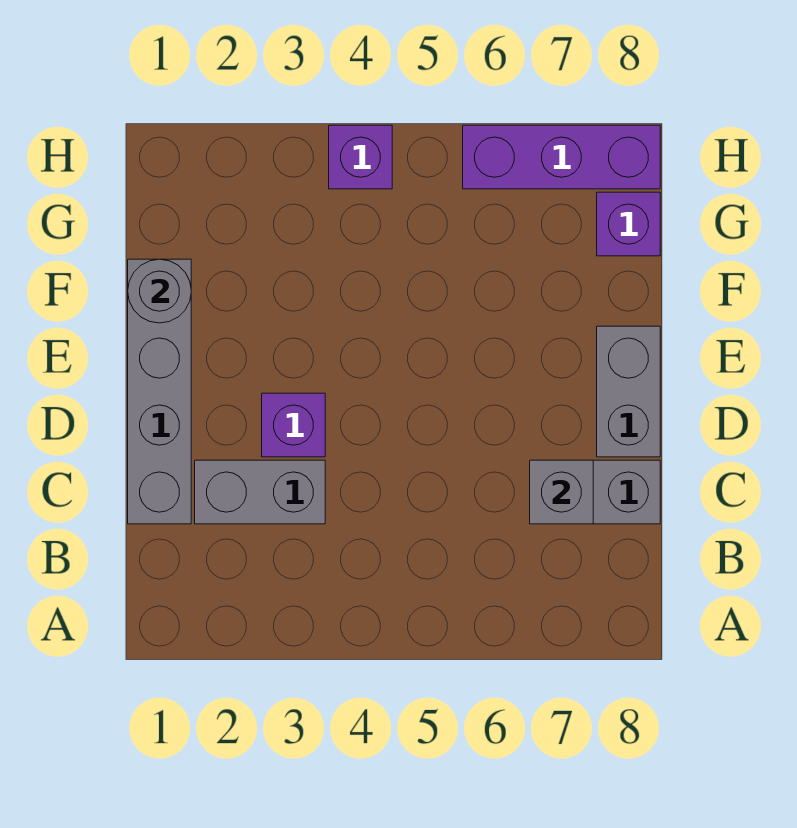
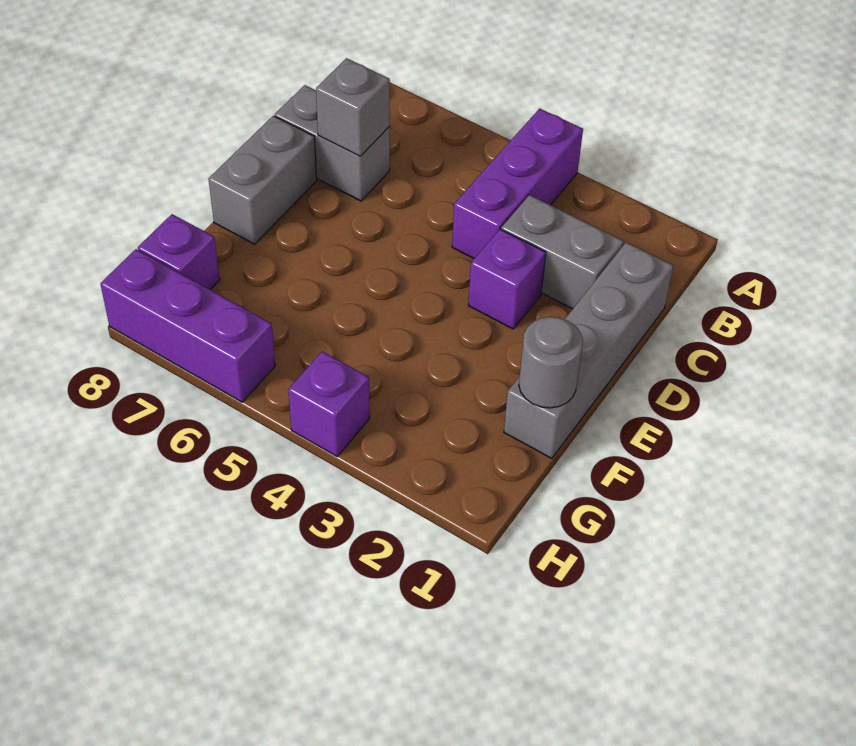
none -> purple 1x3 brick [452,108,583,259]

